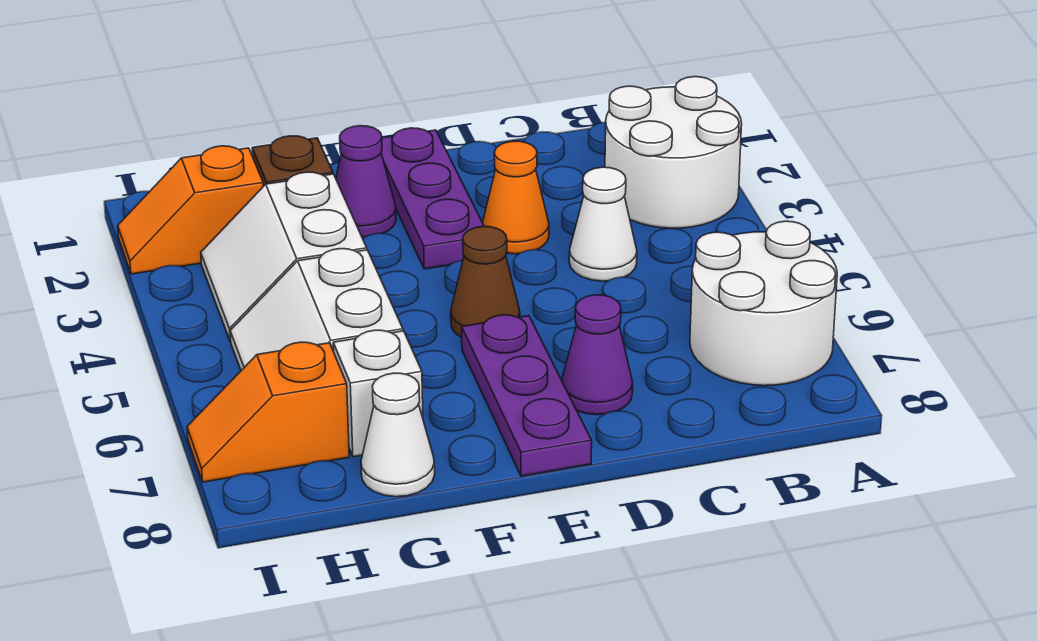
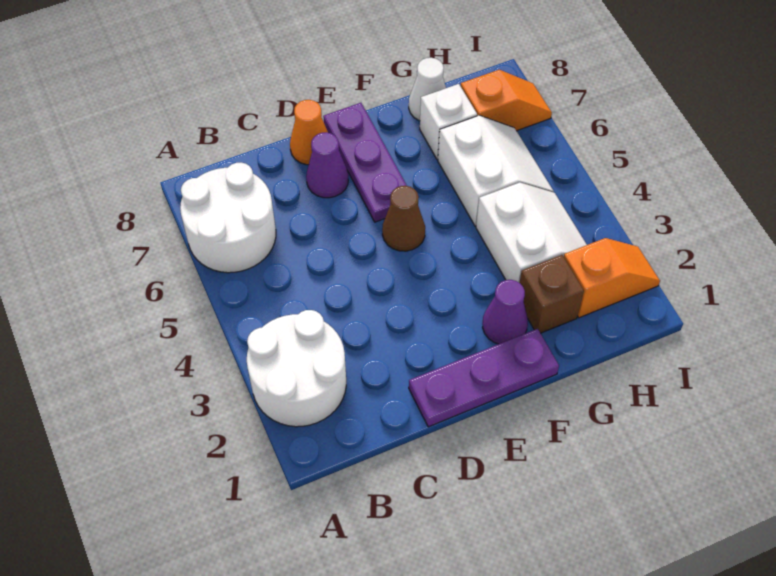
white 1x1 cone [569,167,637,281] -> none
orange 1x1 cone [483,141,549,254] -> orange 1x1 cone moved to [290,100,328,165]
purple 1x3 plate [381,128,484,269] -> purple 1x3 plate turned to [409,329,559,427]

